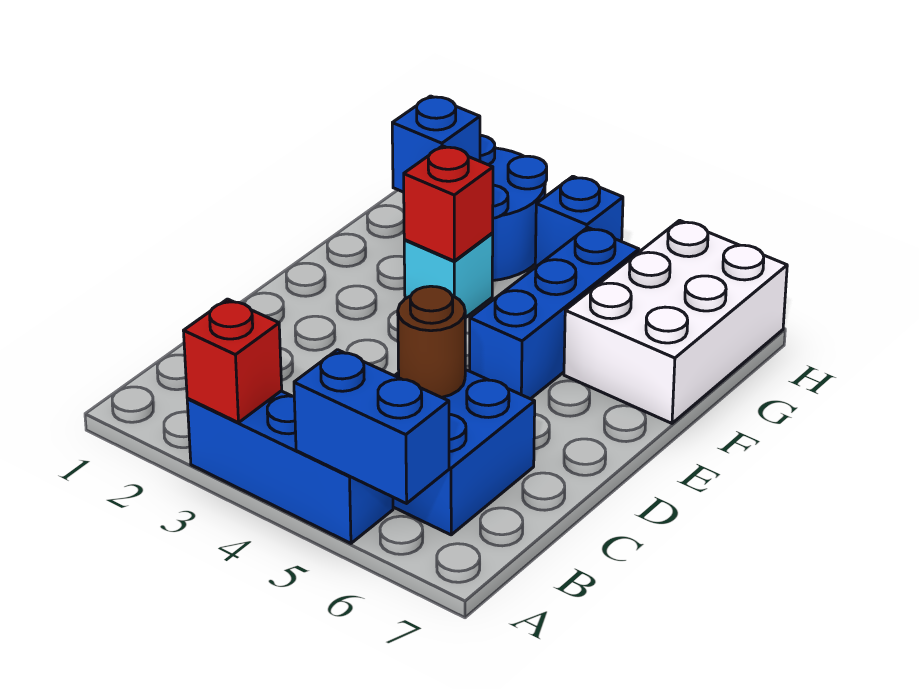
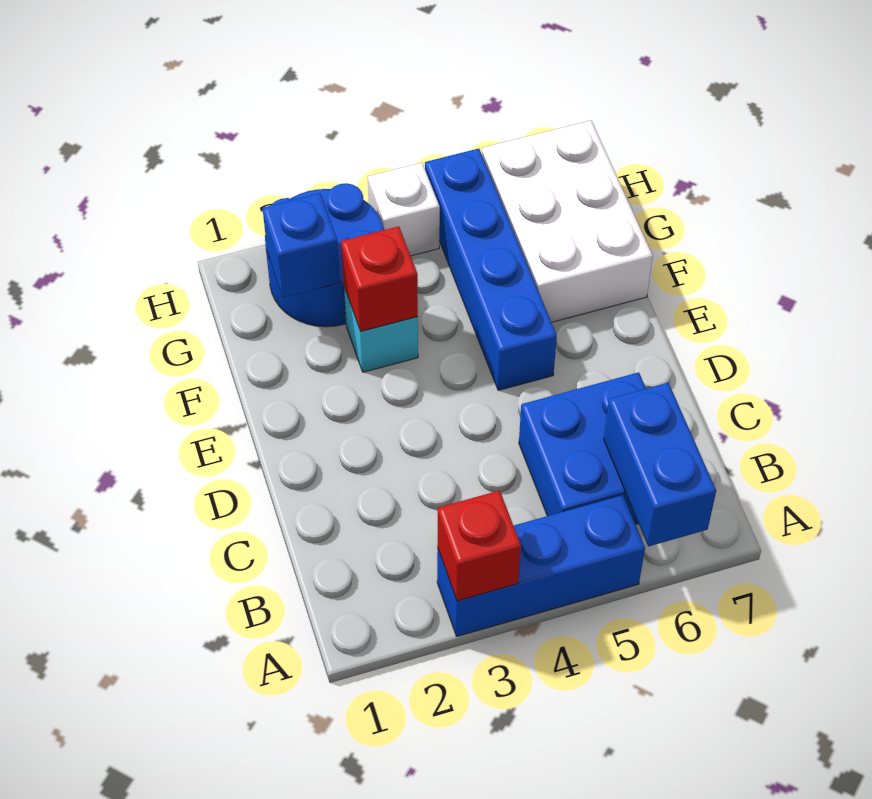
blue 1x2 brick [294,350,449,503] -> blue 1x2 brick turned to [604,383,716,546]
brown 1x1 round brick [398,286,465,398] -> none
blue 1x3 brick [470,227,639,399] -> blue 1x4 brick [425,149,557,390]
blue 1x1 brick [535,176,623,267] -> white 1x1 brick [368,163,440,256]

